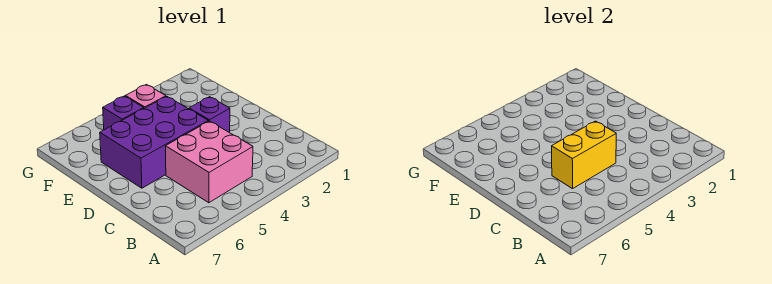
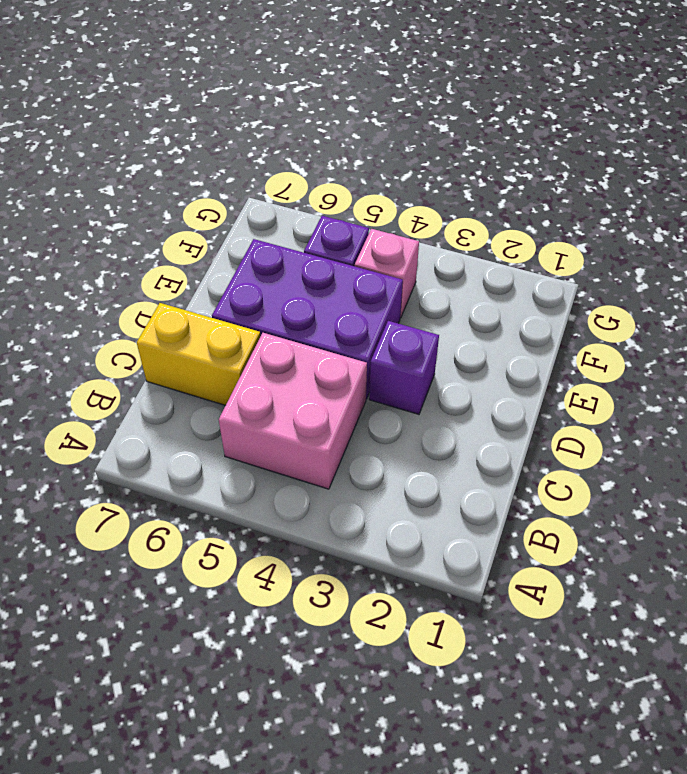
yellow 1x2 brick [552,121,616,189] -> yellow 1x2 brick moved to [137,303,261,405]

